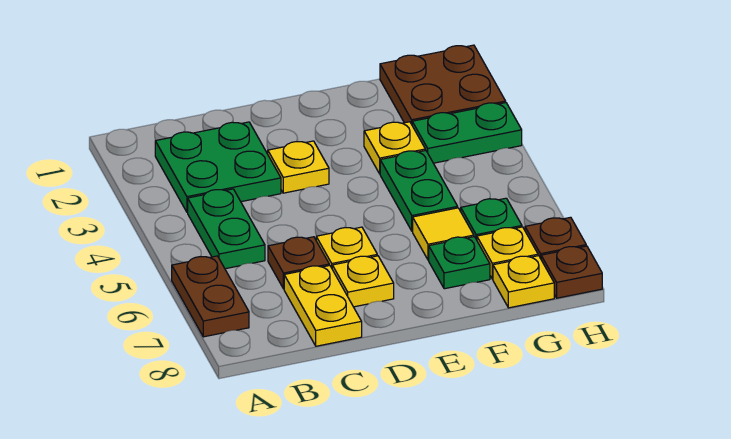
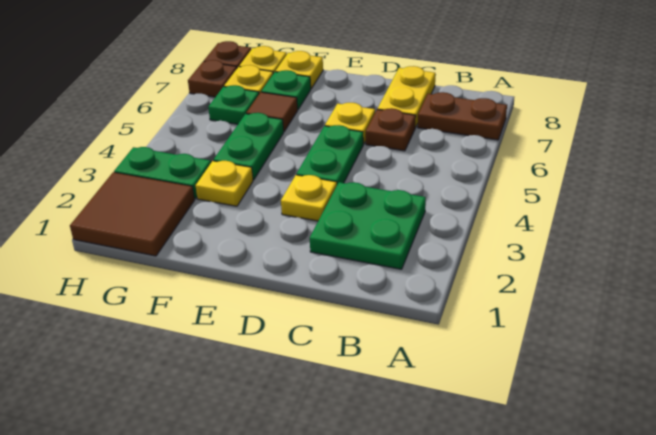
brown 1x2 plate [172,256,249,337] -> brown 1x2 plate turned to [418,92,507,140]
green 1x2 plate [188,189,265,269] -> green 1x2 plate moved to [296,125,363,184]
yellow 1x1 plate [332,256,394,307] -> yellow 1x1 plate moved to [276,51,323,89]
yellow 1x1 tile [413,208,474,260] -> brown 1x1 tile [246,92,298,131]
brown 2x2 plate [380,45,506,124] -> brown 2x2 tile [70,172,195,256]

